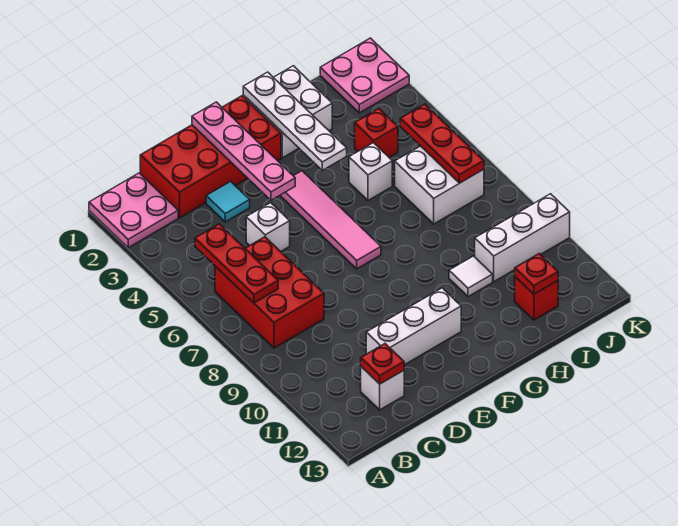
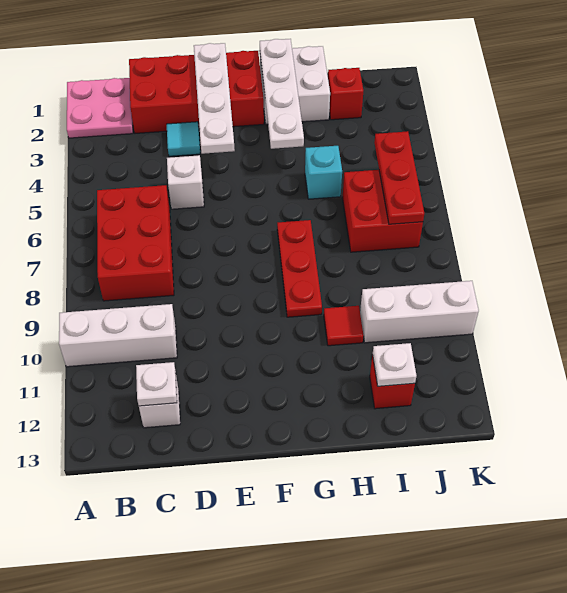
red 1x3 plate [195,224,278,303] -> red 1x3 plate moved to [277,220,322,317]
red 1x1 plate [361,344,404,384] -> white 1x1 plate [136,362,177,406]
white 1x3 brick [366,288,461,365] -> white 1x3 brick moved to [59,304,177,367]
pink 1x4 plate [192,102,295,200] -> white 1x4 plate [194,43,235,154]
pink 1x4 tile [280,171,381,269] -> none
white 1x1 brick [349,143,392,200] -> cyan 1x1 brick [305,146,342,199]
white 1x1 tile [449,256,493,297] -> red 1x1 tile [324,306,364,346]
red 1x1 brick [355,109,398,157] -> red 1x1 brick moved to [328,68,363,120]
white 2x2 brick [395,146,484,224] -> red 2x2 brick [342,170,423,252]
red 1x1 plate [515,254,558,294] -> white 1x1 plate [373,343,417,386]
pink 2x2 plate [320,38,409,113] -> none

